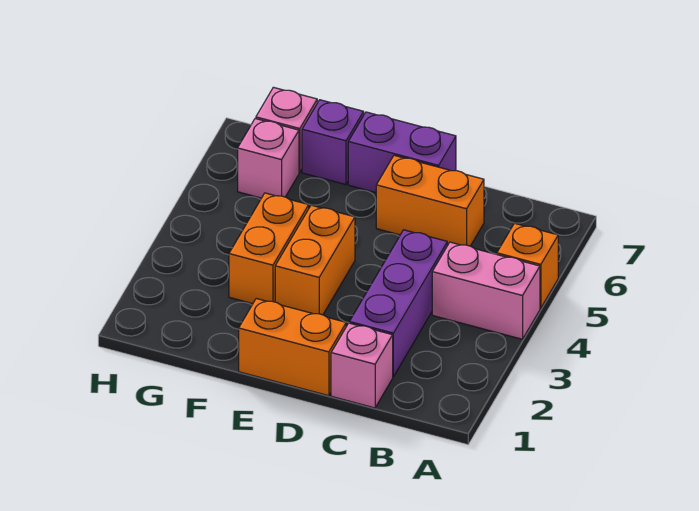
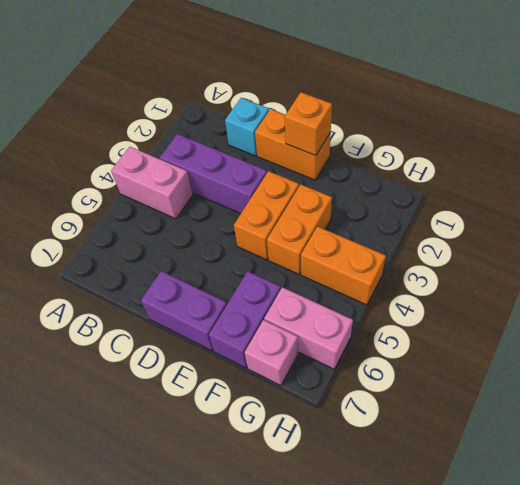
orange 1x1 brick [497,223,558,308] -> orange 1x1 brick moved to [285,92,332,156]
pink 1x1 brick [331,323,393,408] -> cyan 1x1 brick [225,98,269,156]
purple 1x3 brick [349,230,447,377] -> purple 1x3 brick turned to [160,134,267,214]
orange 1x2 brick [376,155,484,246] -> orange 1x2 brick moved to [301,226,386,305]
purple 1x1 brick [302,100,364,185] -> purple 1x2 brick [209,271,281,368]
pink 1x1 brick [238,119,299,198] -> pink 1x2 brick [264,287,353,369]

